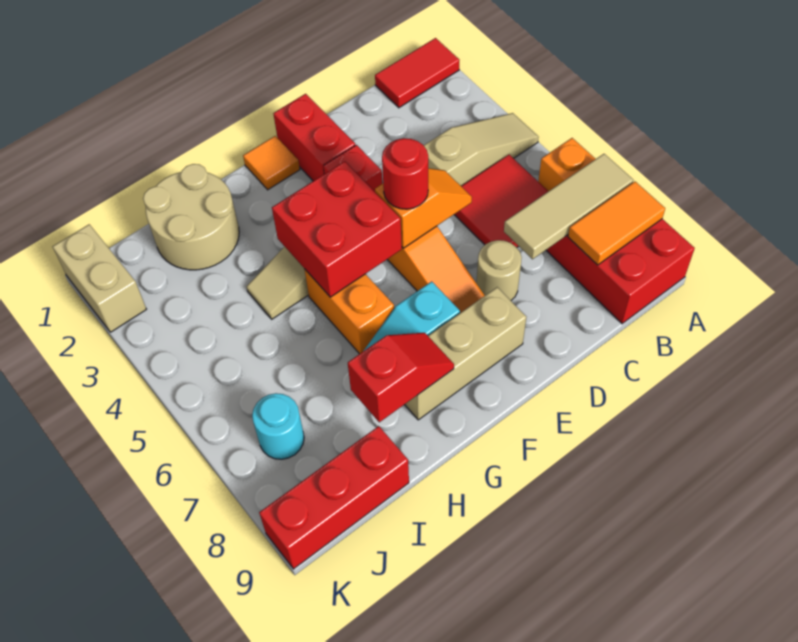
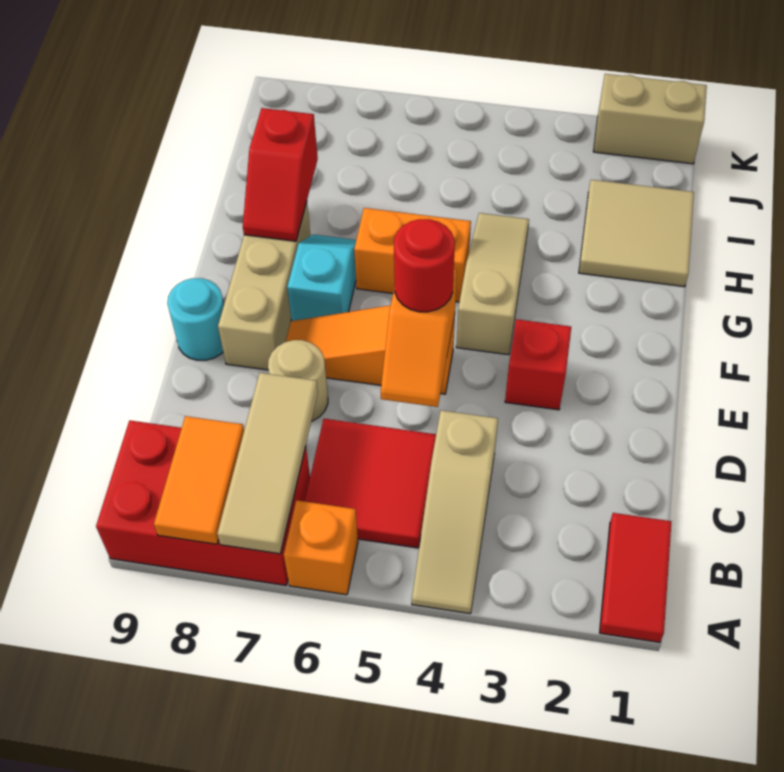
red 1x2 brick [273,94,355,181] -> none
orange 1x1 tile [243,136,300,190] -> none
red 2x2 brick [272,161,402,297] -> none
tan 2x2 round brick [143,164,239,270] -> tan 2x2 tile [579,180,694,287]
red 1x3 brick [259,426,409,569] -> none
cyan 1x1 round brick [252,393,304,459] -> cyan 1x1 round brick moved to [167,278,224,360]

